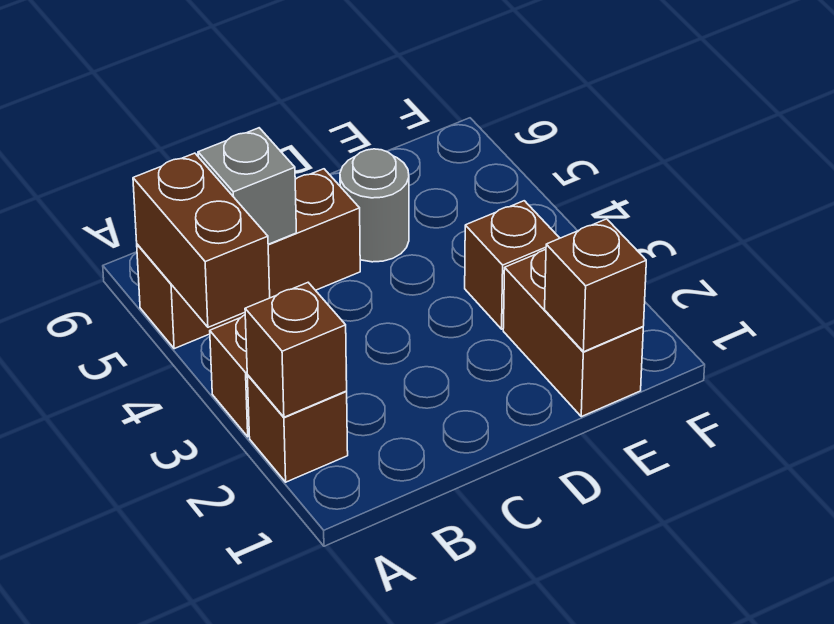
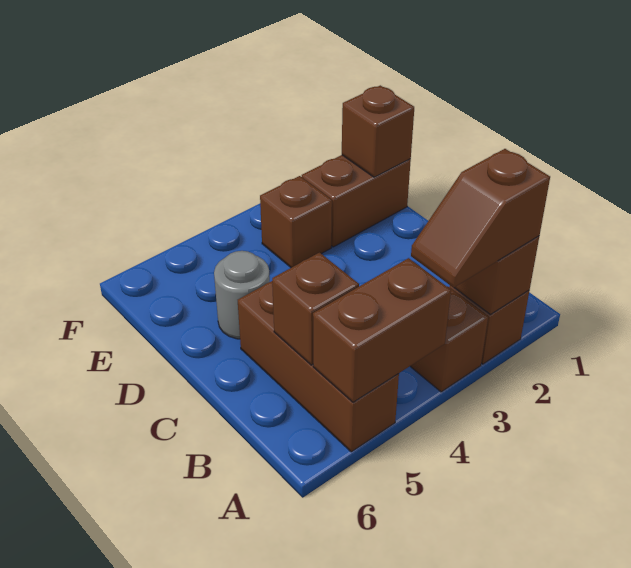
none -> brown 1x2 slope [411,149,550,288]
grey 1x1 brick [198,128,296,244] -> brown 1x1 brick [272,253,359,365]

